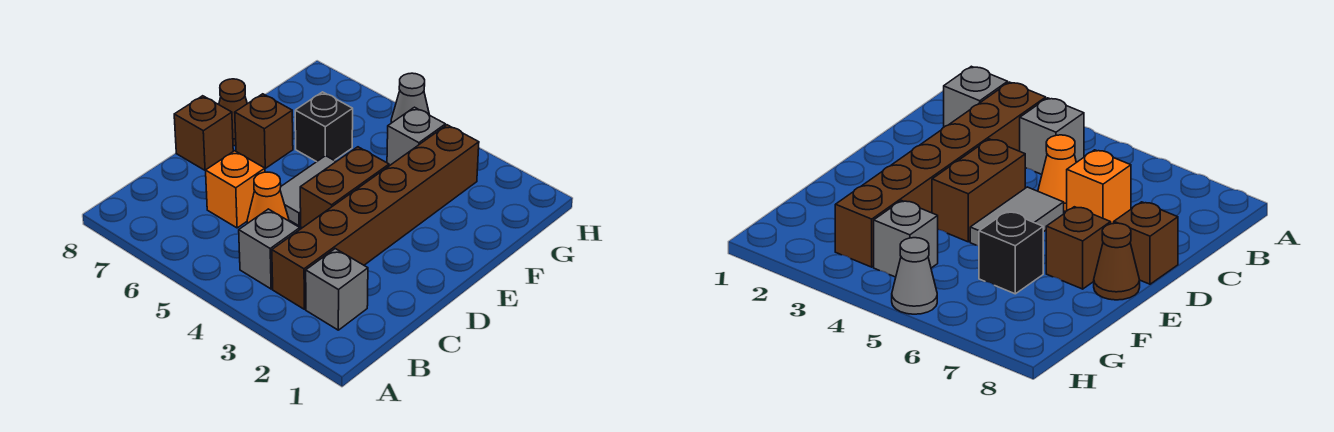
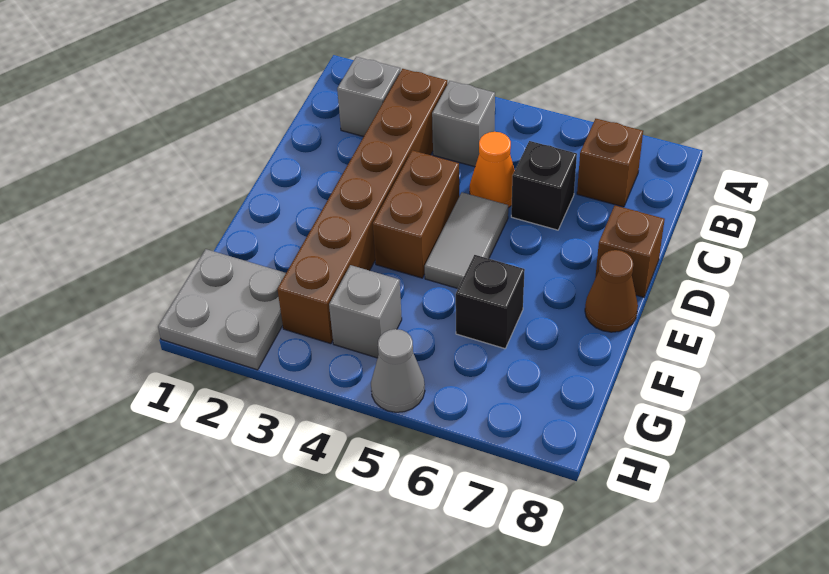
orange 1x1 brick [206,151,265,228] -> black 1x1 brick [511,141,577,230]
brown 1x1 brick [235,94,293,168] -> brown 1x1 brick moved to [577,119,643,207]
none -> grey 2x2 plate [158,249,286,370]

